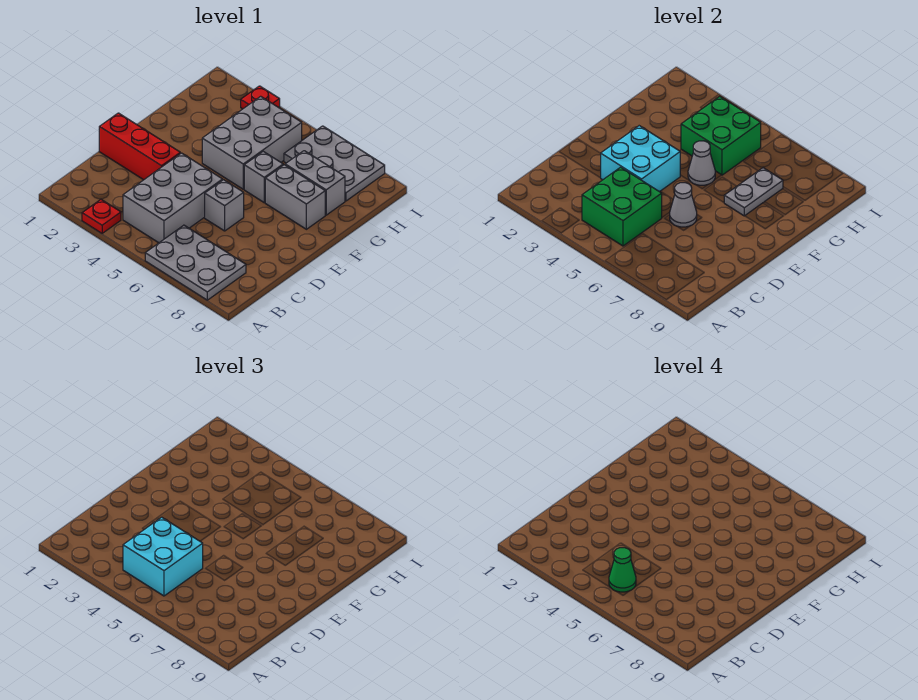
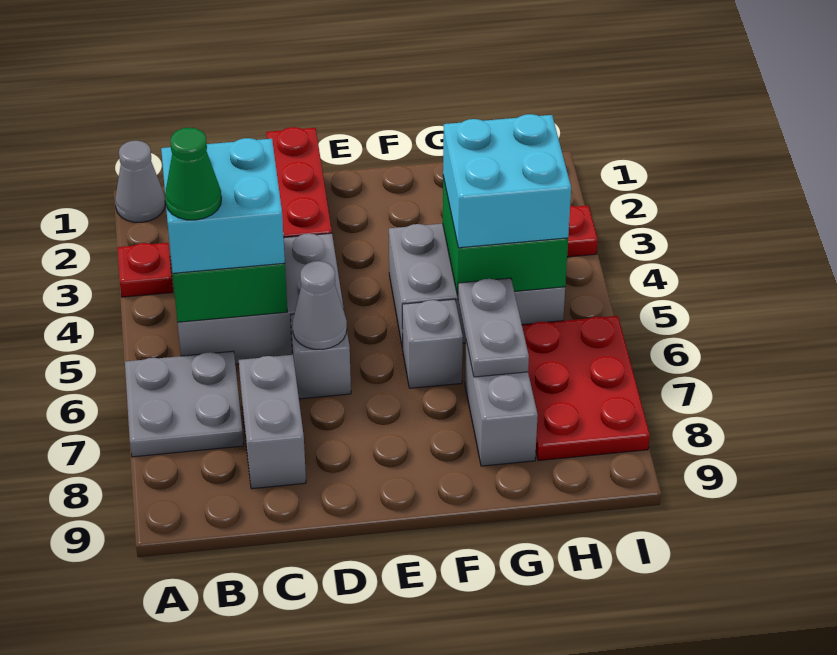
grey 2x3 plate [145,225,246,300] -> grey 2x2 plate [125,351,244,457]
cyan 2x2 brick [601,126,680,192] -> cyan 2x2 brick moved to [443,114,571,248]
grey 1x1 cone [688,141,715,185] -> grey 1x1 cone moved to [115,141,165,222]
grey 1x2 brick [265,165,325,229] -> grey 1x2 brick moved to [239,355,306,489]
grey 1x2 plate [724,168,783,216] -> grey 1x2 plate turned to [458,278,529,377]
grey 2x3 plate [284,126,385,201] -> red 2x3 plate [522,316,650,461]

